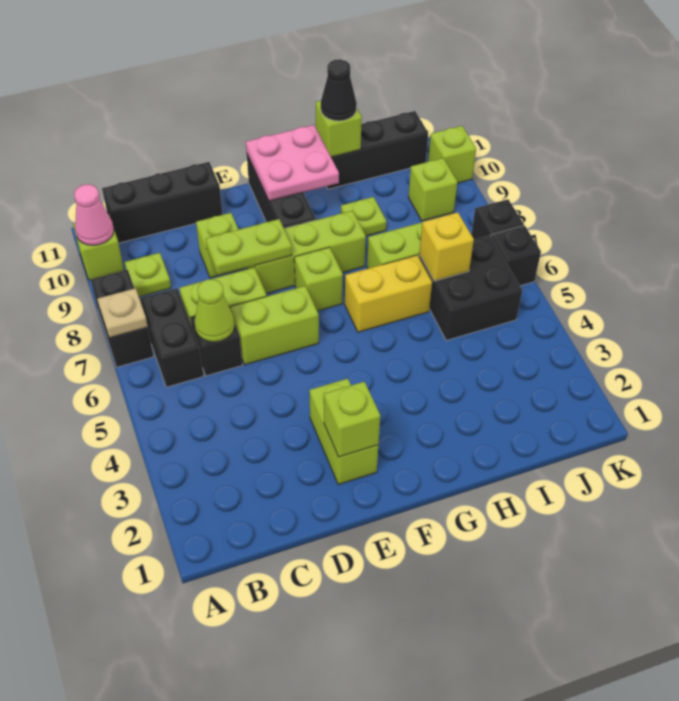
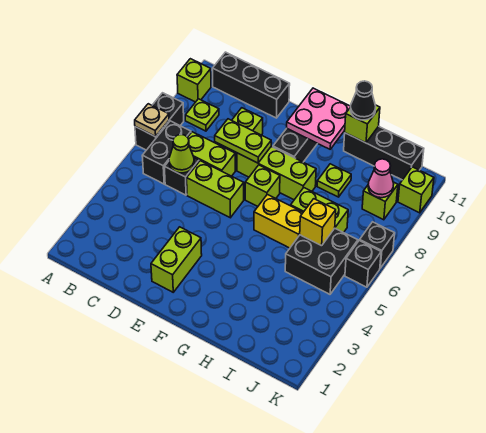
pink 1x1 cone [74,184,114,245] -> pink 1x1 cone moved to [368,159,394,198]
lime 1x1 brick [324,382,380,457] -> none

